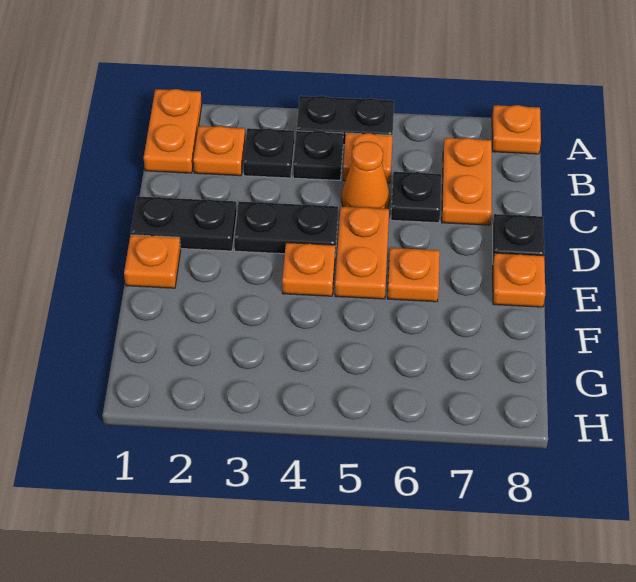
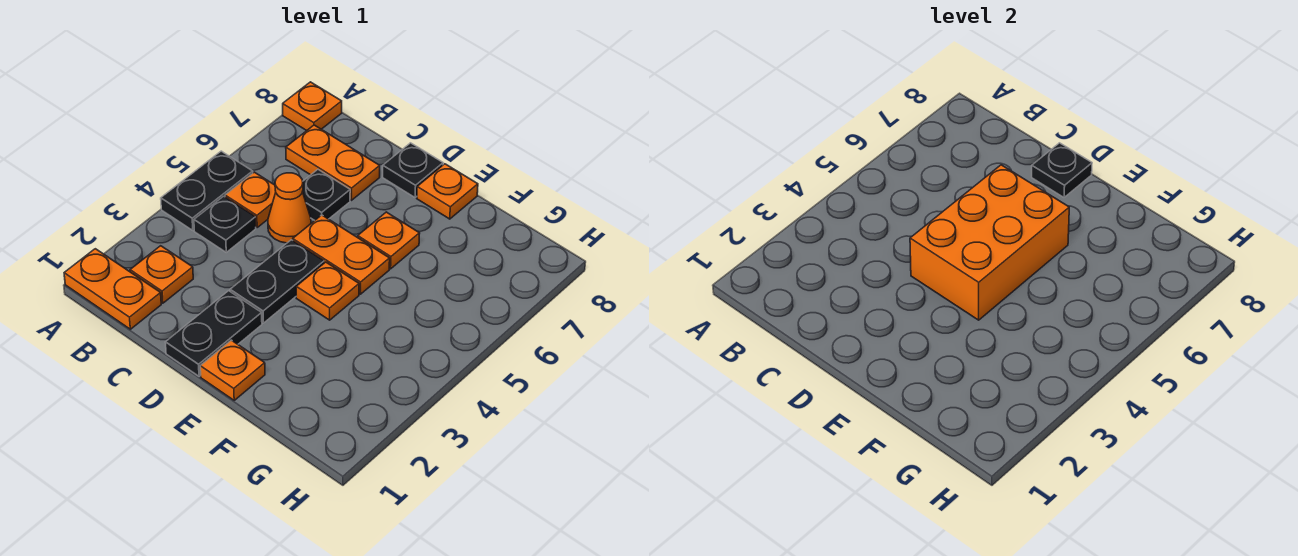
black 1x1 plate [243,128,294,178] -> black 1x1 plate moved to [1032,143,1092,197]
none -> orange 2x3 brick [910,165,1069,320]

